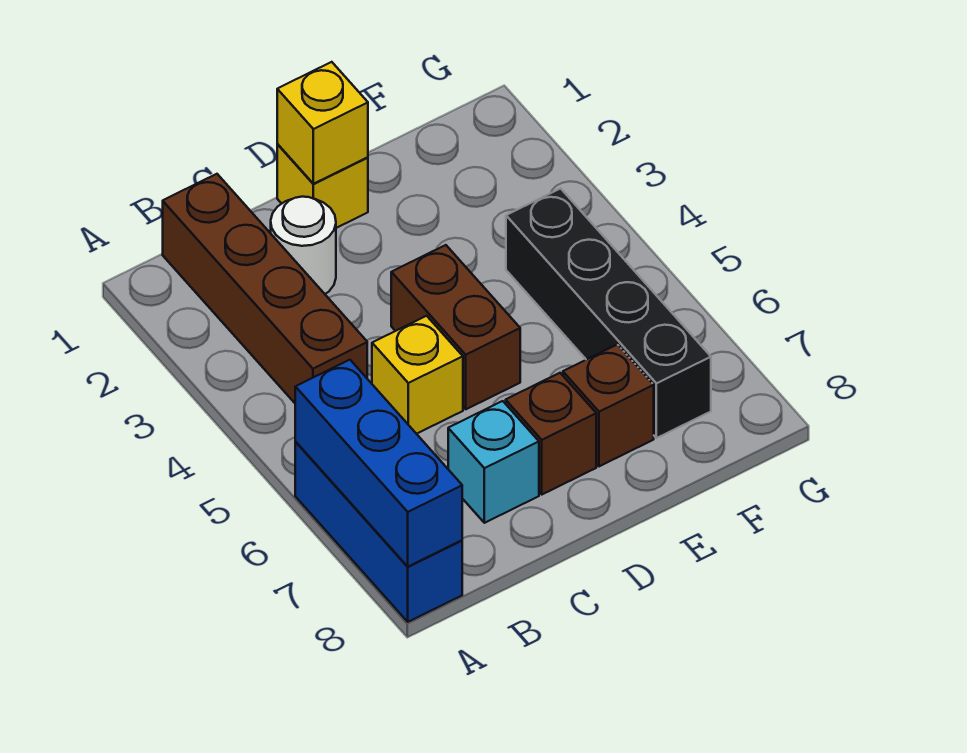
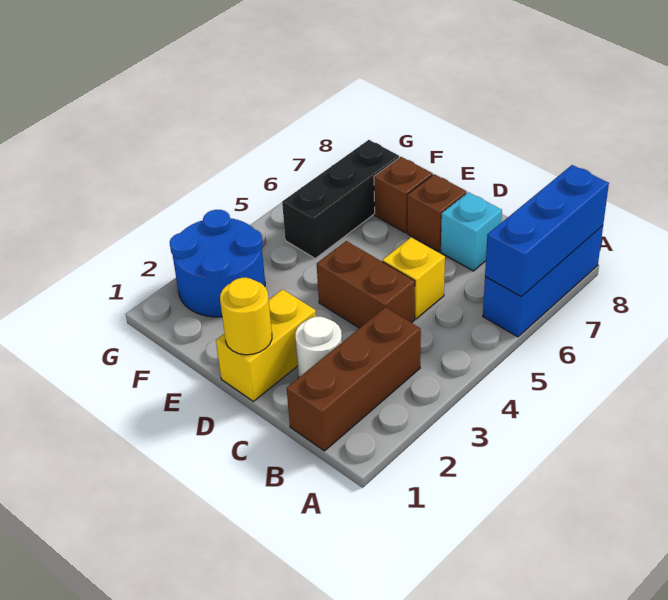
brown 1x4 brick [163,174,367,403] -> brown 1x3 brick [287,307,421,451]
yellow 1x1 brick [277,144,368,228] -> yellow 1x2 brick [216,289,316,401]
yellow 1x1 brick [277,62,368,184] -> yellow 1x1 round brick [220,278,272,355]
brown 1x2 brick [391,245,520,409] -> brown 1x2 brick turned to [317,241,415,328]
none -> blue 2x2 round brick [170,210,265,317]
black 1x4 brick [506,188,711,438] -> black 1x3 brick [282,140,399,258]

